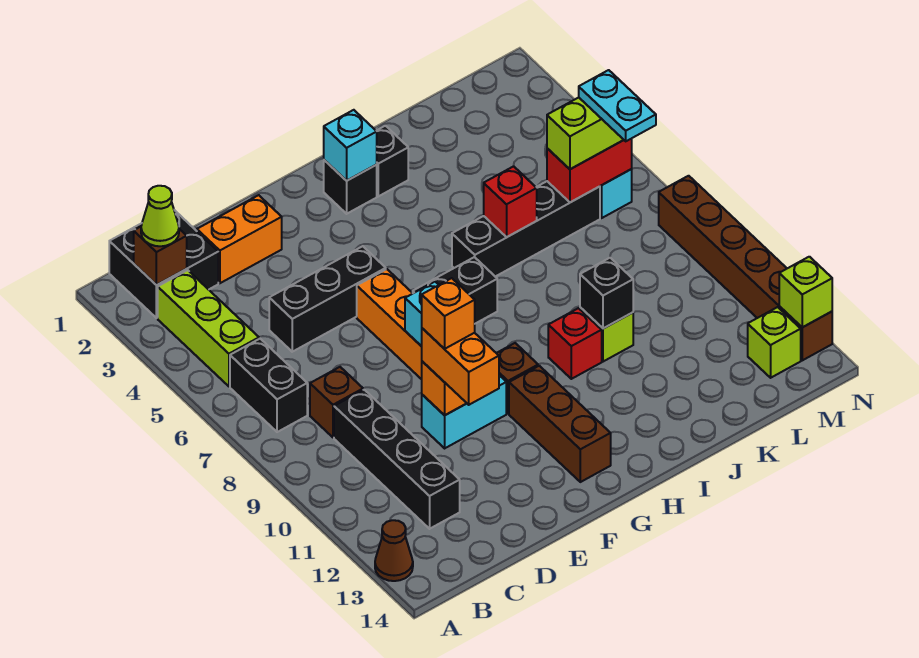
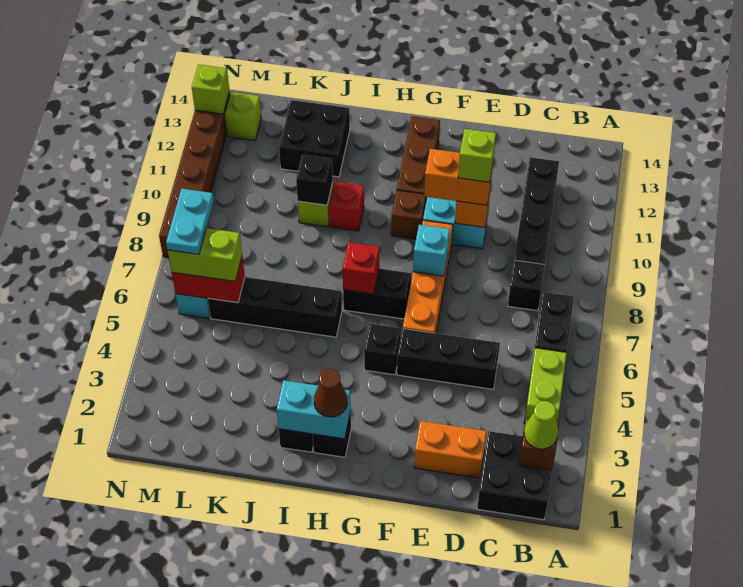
brown 1x1 cone [375,520,413,581] -> brown 1x1 cone moved to [314,369,347,417]
lime 1x3 brick [158,270,259,386] -> lime 1x2 brick [524,348,567,424]
brown 1x1 brick [310,367,363,437] -> black 1x1 brick [508,260,545,311]
orange 1x2 brick [421,328,499,405] -> orange 1x2 brick turned to [424,149,493,205]
orange 1x1 brick [422,278,475,349] -> lime 1x1 brick [458,129,496,182]
none -> black 1x1 brick [364,324,401,375]
cyan 1x1 brick [324,110,377,181] -> cyan 1x2 brick [277,380,351,439]
red 1x1 brick [484,166,537,237] -> red 1x1 brick moved to [343,242,379,294]
none -> black 2x2 brick [279,100,350,177]

